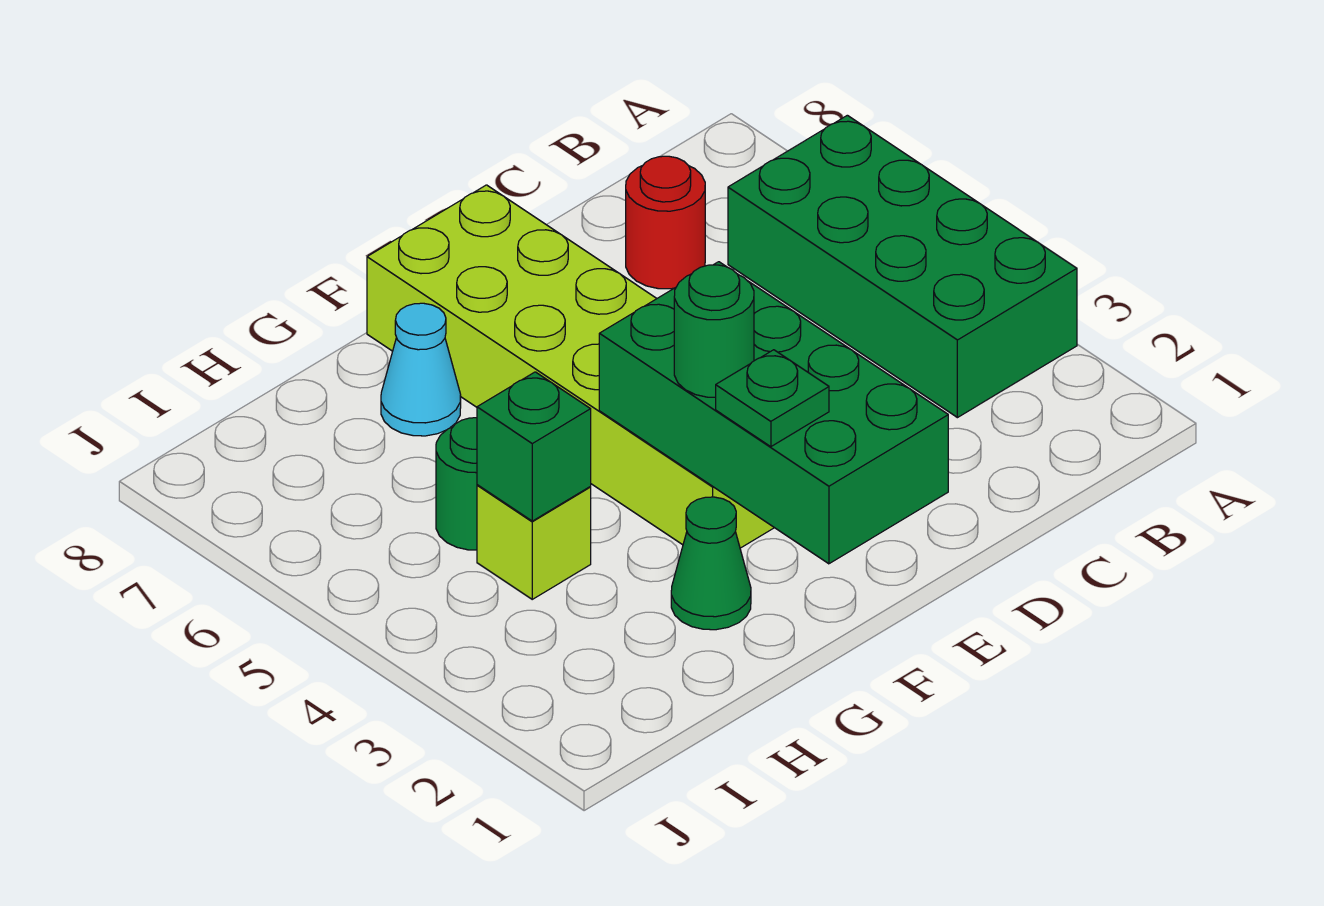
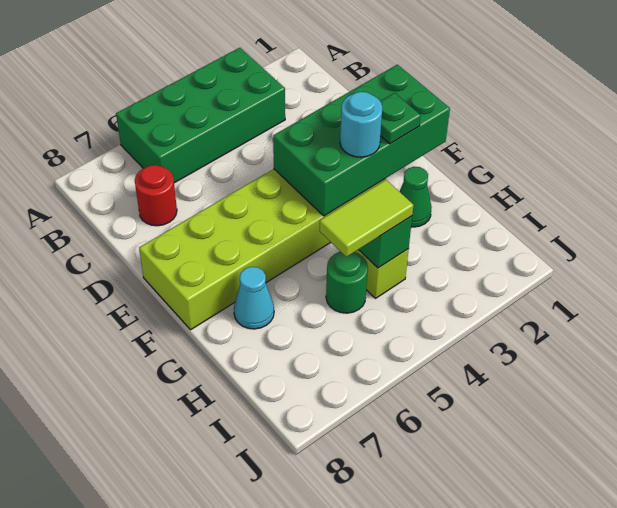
green 1x1 round brick [674,265,754,397] -> cyan 1x1 round brick [340,92,382,157]
none -> lime 1x2 tile [319,180,413,257]

